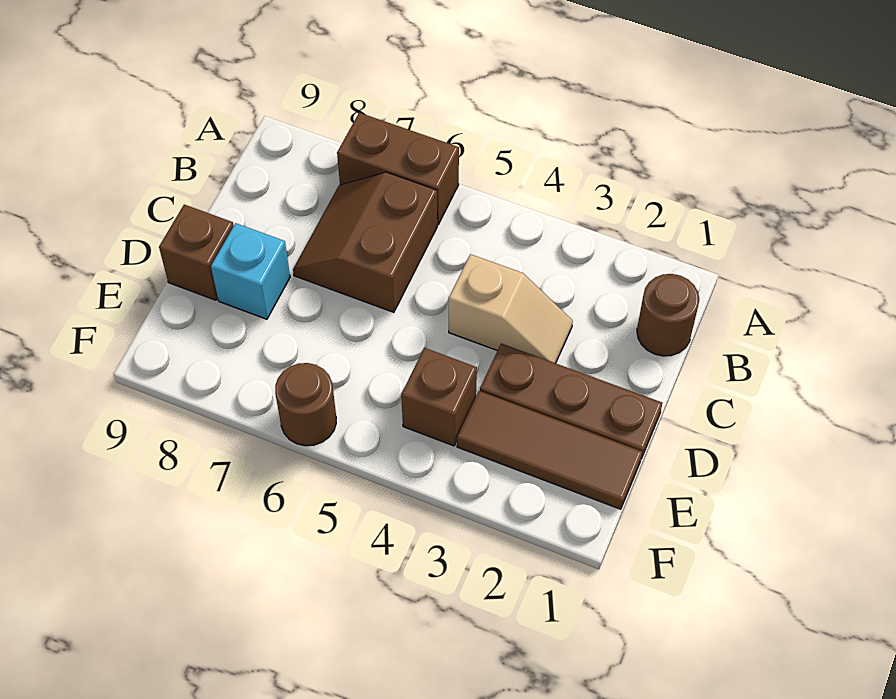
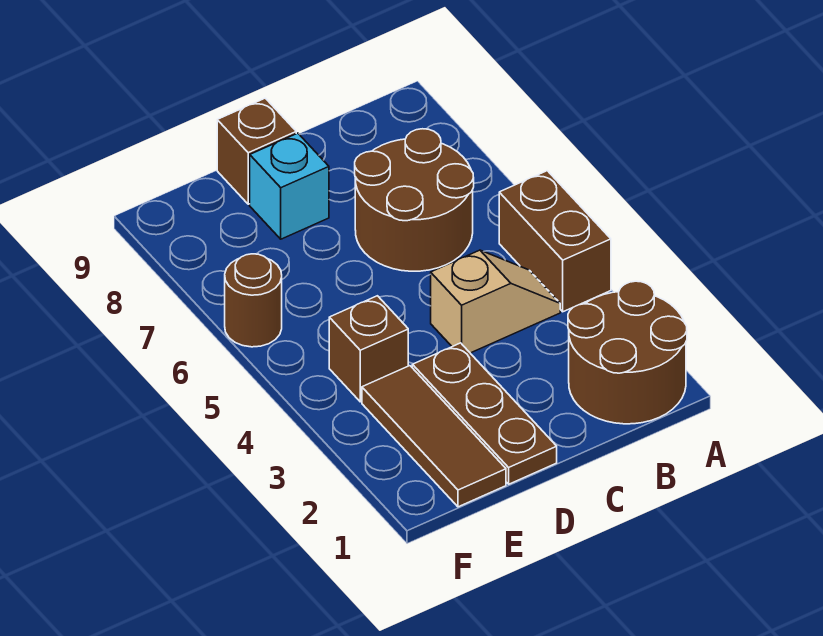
brown 1x2 brick [337,113,459,225] -> brown 1x2 brick moved to [499,171,611,312]
brown 1x1 round brick [637,274,699,356] -> brown 2x2 round brick [568,281,687,424]
brown 2x2 slope [293,172,437,312] -> brown 2x2 round brick [355,129,474,271]
tan 1x2 slope [449,254,573,363] -> tan 1x2 slope turned to [431,250,560,353]

